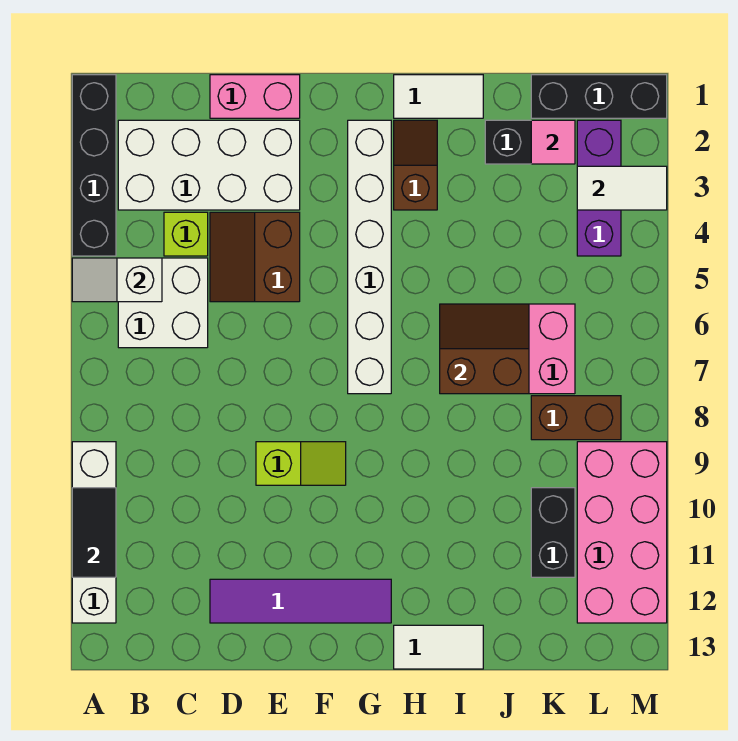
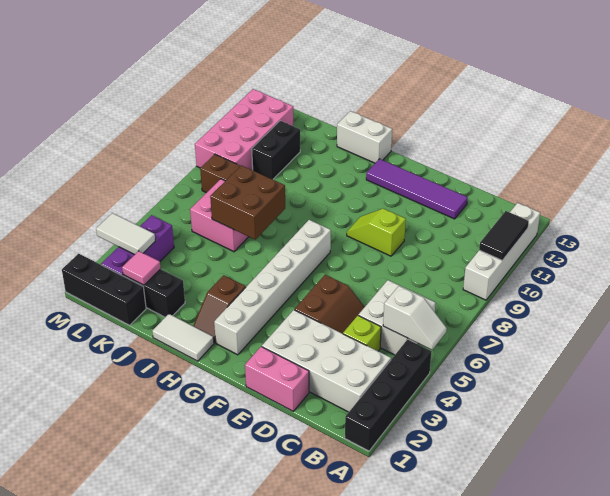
white 1x2 tile [394,625,483,669] -> white 1x2 brick [337,111,392,163]
brown 2x2 slope [440,304,529,394] -> brown 2x2 brick [210,165,285,239]

